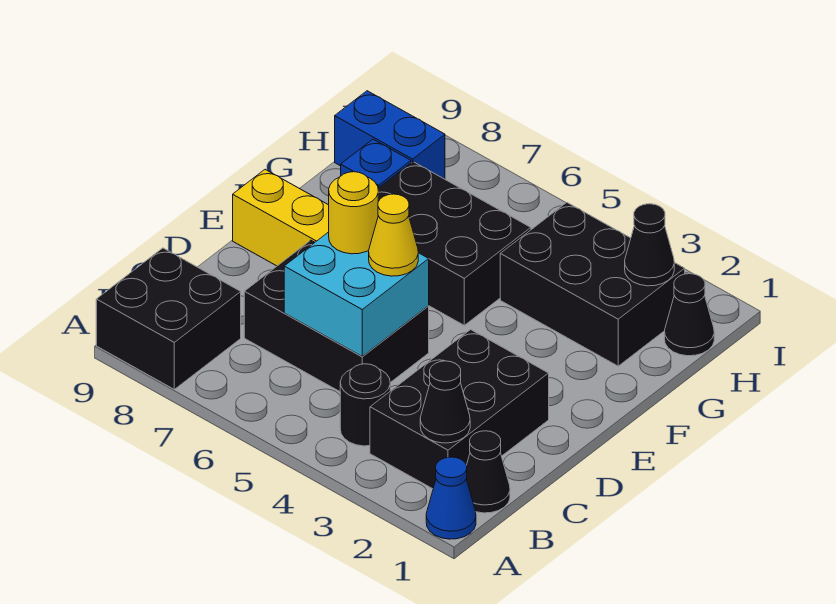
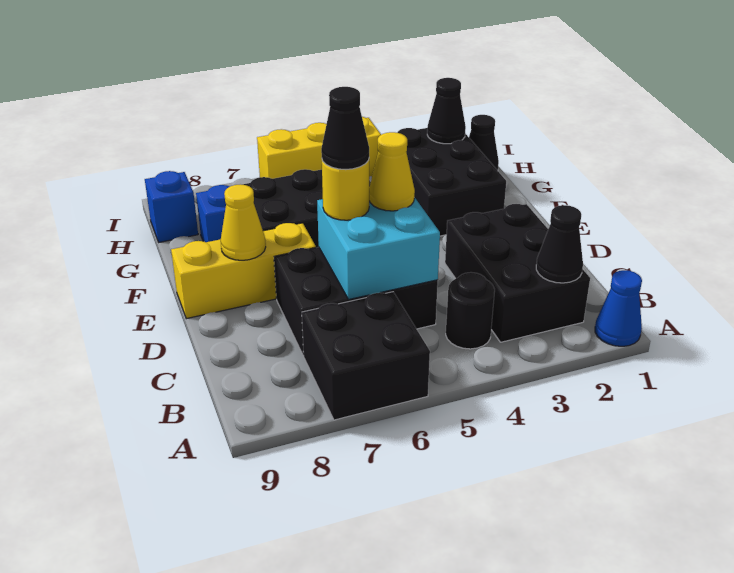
black 2x2 brick [96,248,241,389] -> black 2x2 brick moved to [302,292,430,420]
black 1x1 cone [466,431,510,513] -> black 1x1 cone moved to [321,87,369,170]
none -> yellow 1x1 cone [221,184,266,260]
black 2x3 brick [500,203,685,366] -> black 2x3 brick turned to [397,128,506,236]
blue 1x2 brick [335,91,445,179] -> blue 1x1 brick [145,171,198,242]
none -> yellow 1x3 brick [257,117,381,179]

